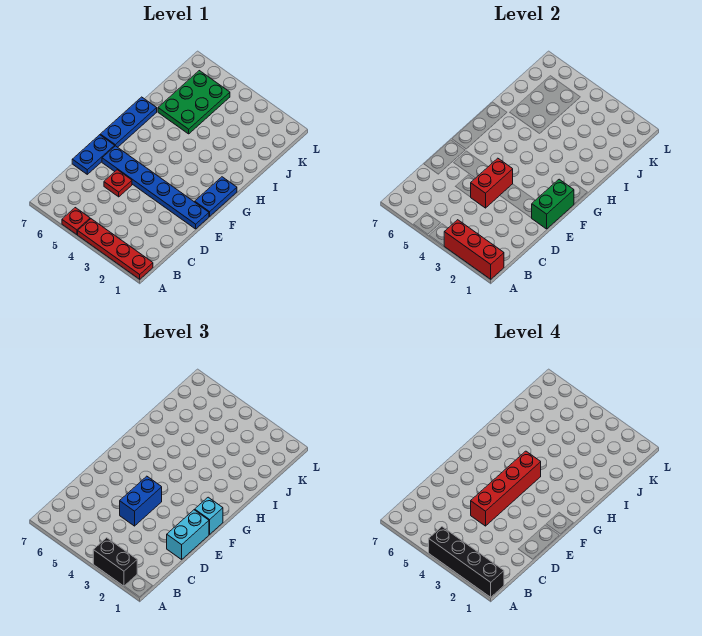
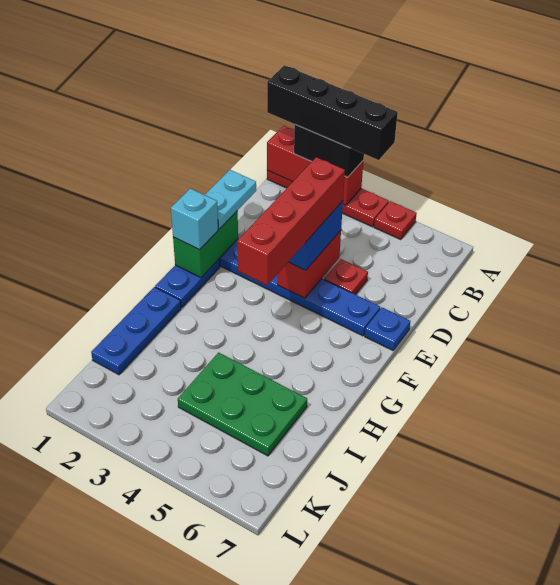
cyan 1x2 brick [167,510,209,559] -> cyan 1x2 plate [205,170,256,229]
blue 1x2 plate [72,135,115,174] -> blue 1x1 plate [365,308,410,350]
blue 1x3 plate [100,97,157,147] -> blue 1x3 plate moved to [91,287,181,375]
green 2x3 plate [158,71,230,134] -> green 2x3 plate turned to [178,352,307,456]

